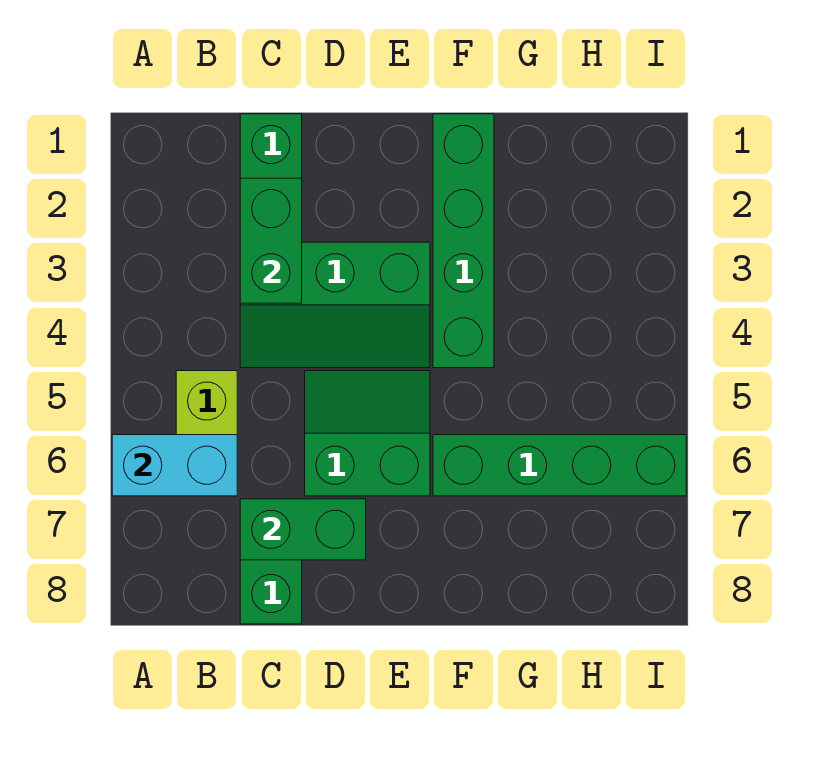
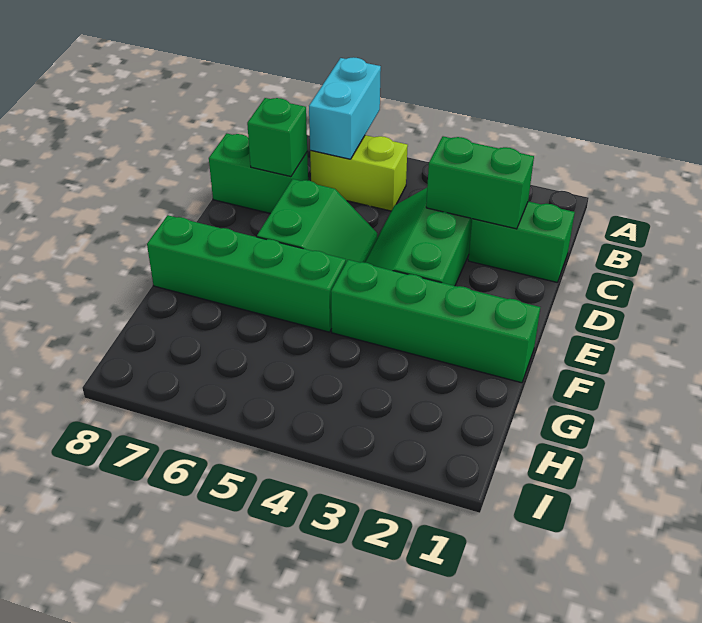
green 1x2 brick [240,499,366,560] -> green 1x1 brick [247,98,307,176]
green 1x4 brick [433,435,686,496] -> green 1x4 brick turned to [147,215,346,332]

